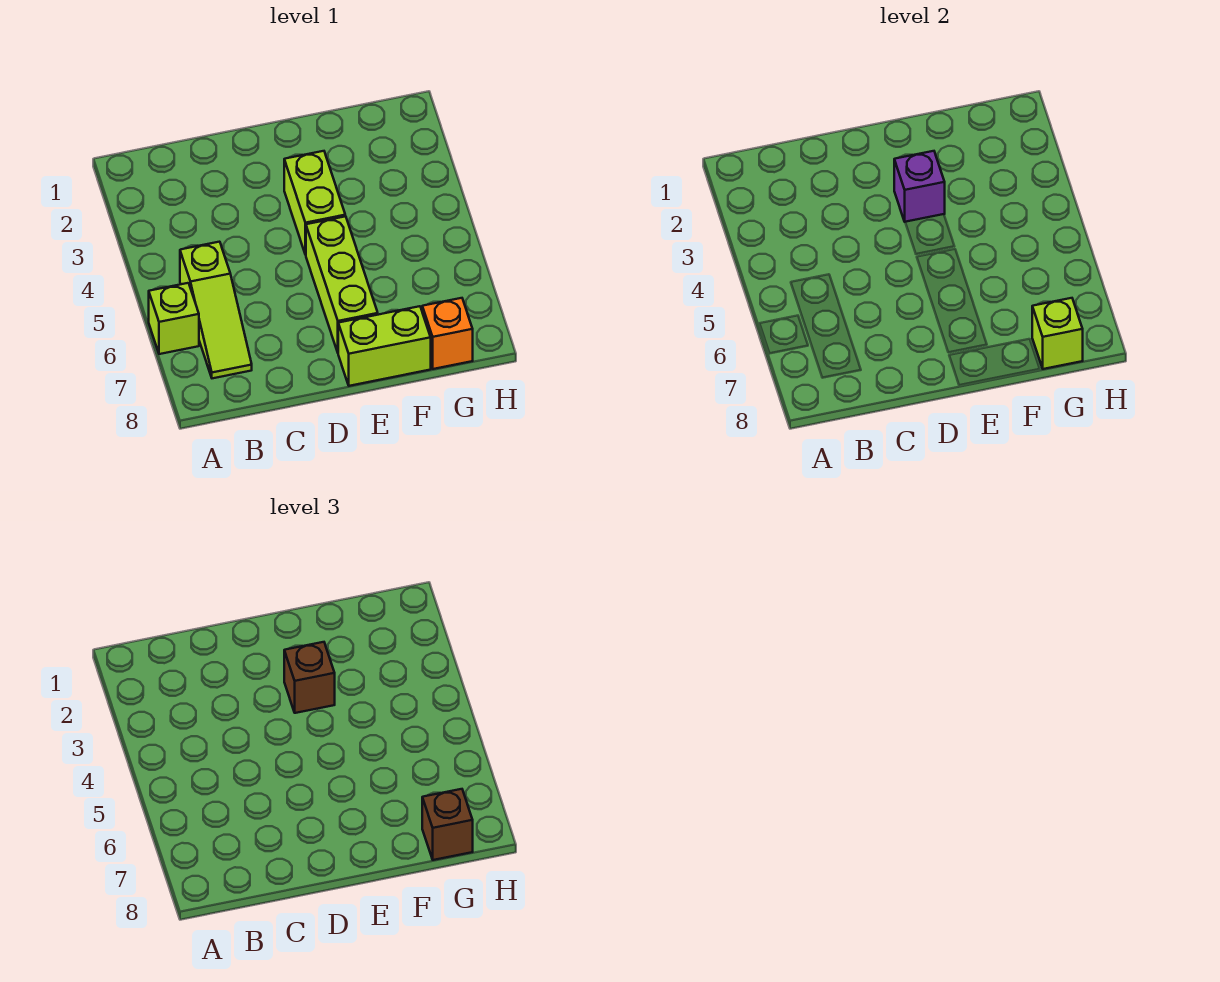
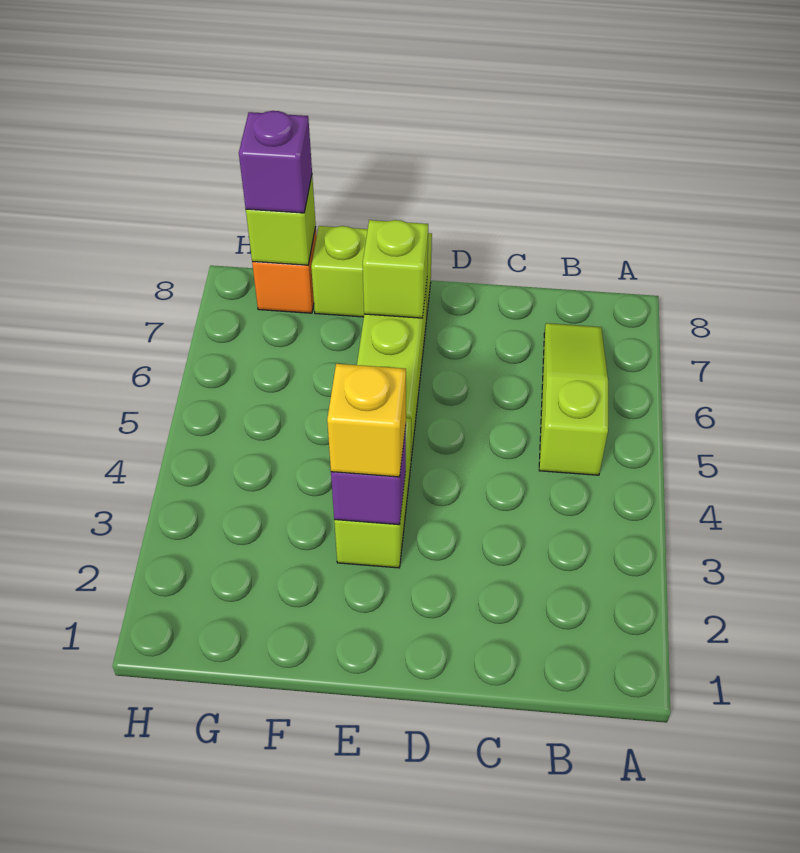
lime 1x1 brick [149,283,199,354] -> lime 1x1 brick moved to [363,220,428,318]
brown 1x1 brick [284,642,335,713] -> yellow 1x1 brick [327,364,406,477]
brown 1x1 brick [422,789,473,860] -> purple 1x1 brick [239,111,312,213]

